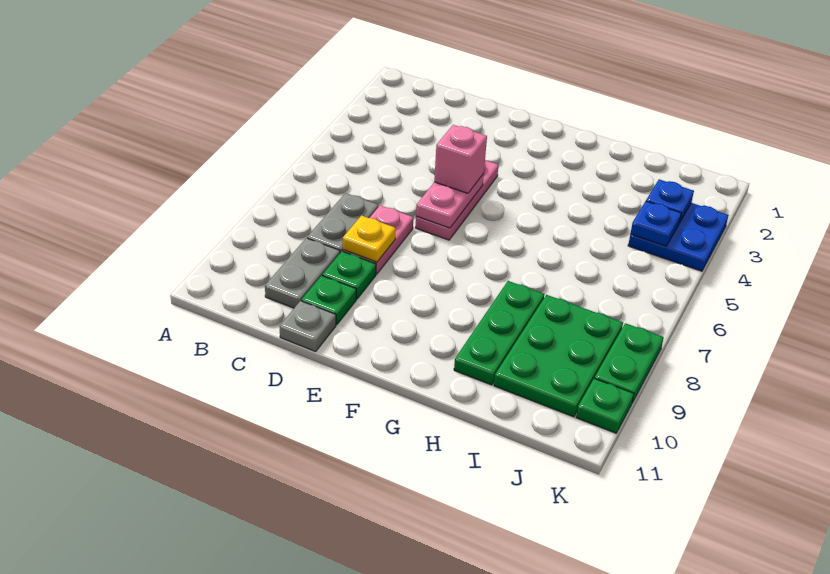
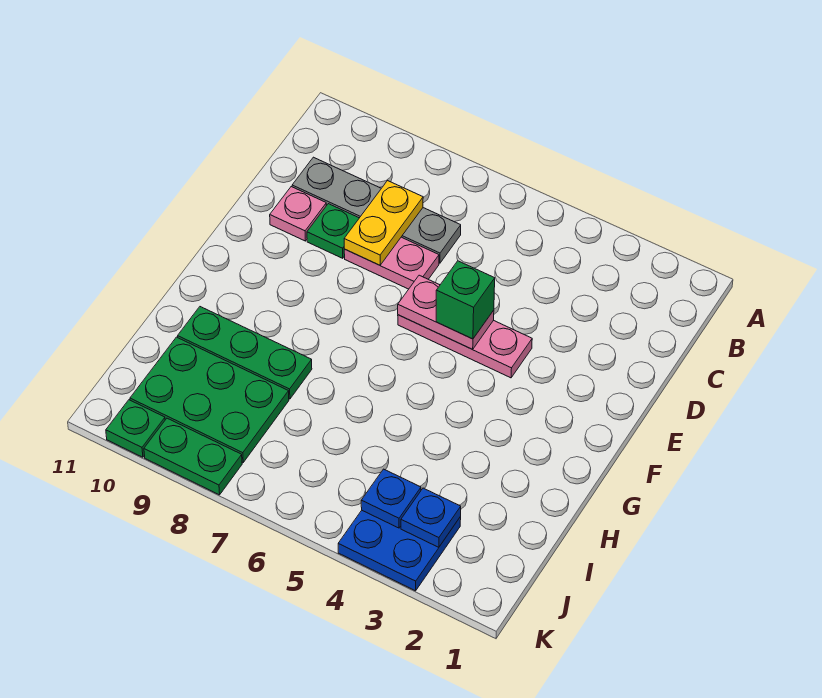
yellow 1x1 plate [343,216,396,262] -> yellow 1x2 plate [344,181,423,265]
green 1x1 plate [301,276,356,325] -> pink 1x1 plate [270,187,326,241]
grey 1x1 plate [280,301,336,352] -> none
pink 1x1 brick [434,125,487,193] -> green 1x1 brick [436,261,495,339]

